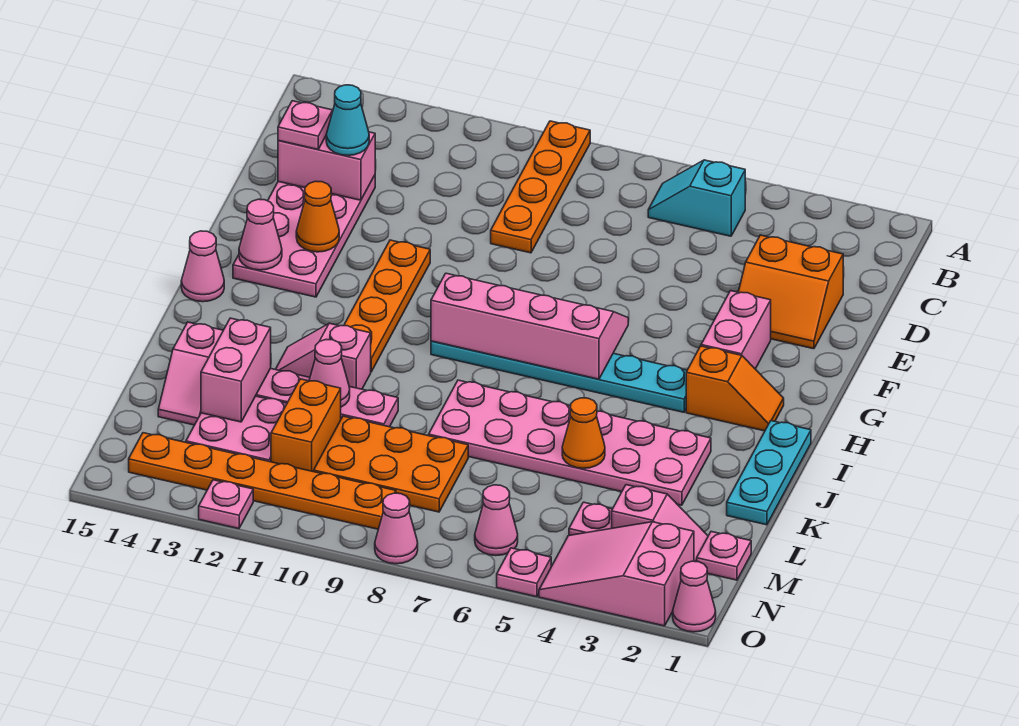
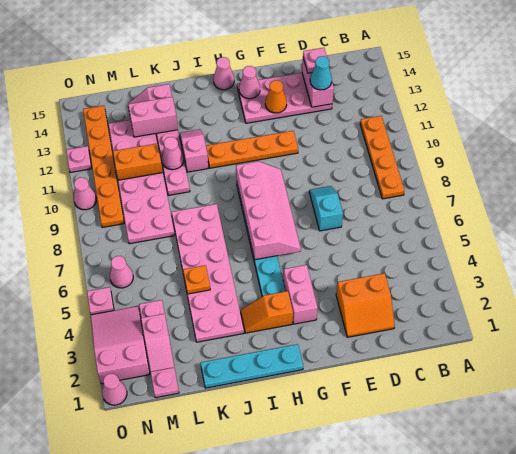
orange 1x4 plate [491,121,590,253] -> orange 1x4 plate turned to [360,116,405,199]
cyan 1x2 slope [648,160,745,236] -> cyan 1x2 slope moved to [309,186,343,231]
orange 2x2 slope [739,235,843,349] -> orange 2x2 slope turned to [336,273,395,337]
pink 1x2 brick [701,291,771,369] -> pink 1x2 brick turned to [283,265,318,324]
orange 1x2 slope [686,346,784,431] -> orange 1x2 slope turned to [241,291,293,333]
cyan 1x3 plate [727,421,811,525] -> cyan 1x4 plate [201,344,303,388]
orange 1x1 cone [562,398,605,468] -> orange 1x1 plate [183,265,210,294]
orange 2x3 plate [314,416,468,512] -> pink 2x3 plate [118,173,175,244]
pink 1x1 cone [375,493,418,564] -> pink 1x1 cone moved to [74,177,96,210]

